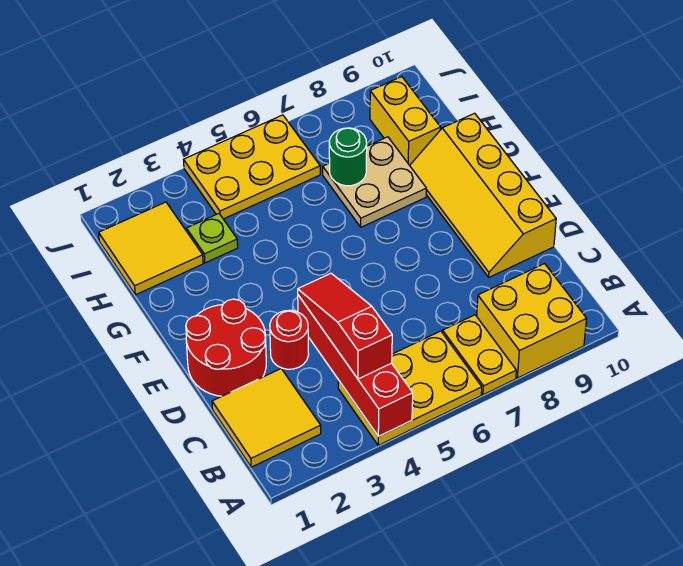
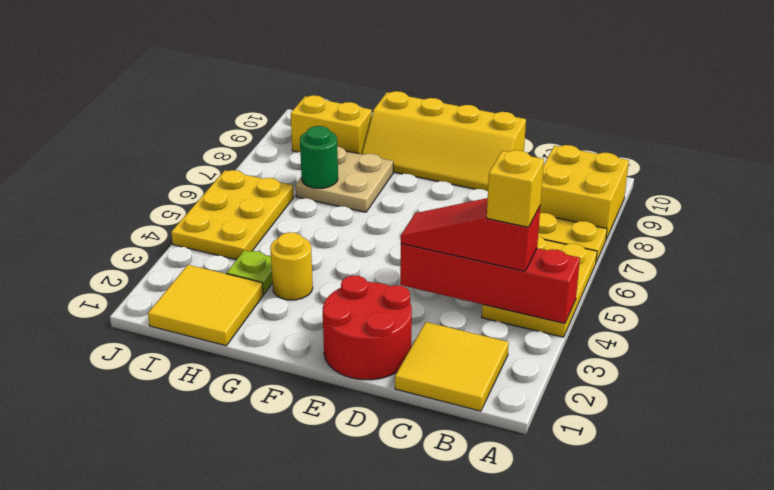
none -> yellow 1x1 brick [487,150,544,227]
red 1x1 round brick [270,310,309,369] -> none
none -> yellow 1x1 round brick [270,232,313,300]

